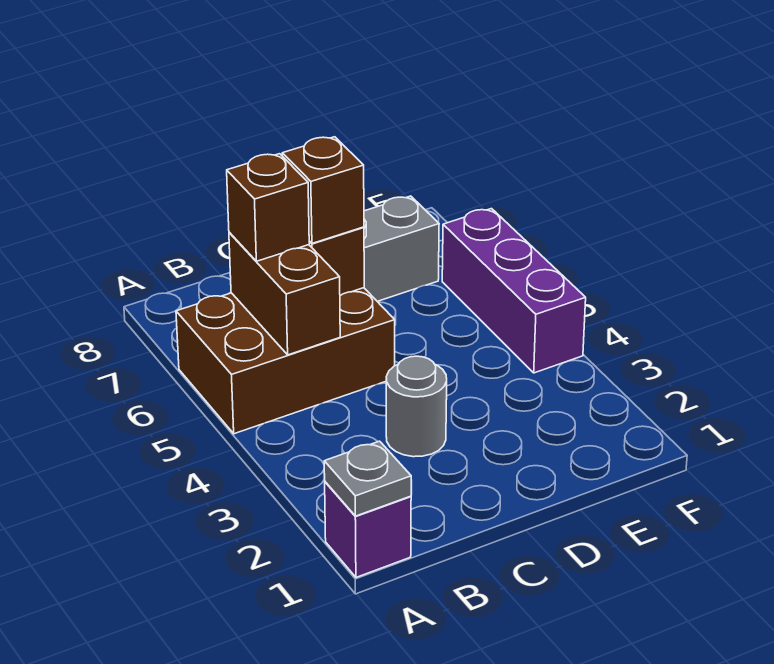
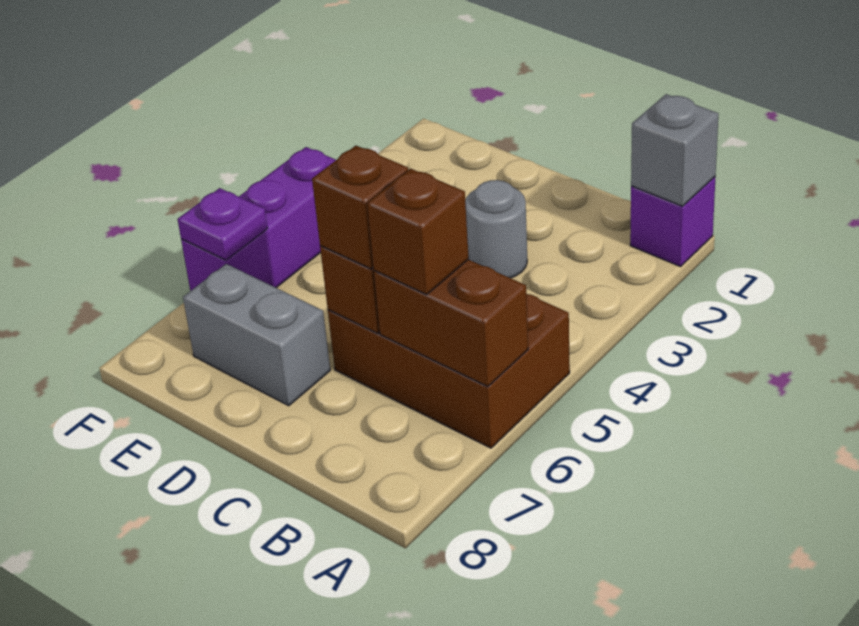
grey 1x1 plate [324,441,411,516] -> grey 1x1 brick [631,94,718,206]
brown 1x2 brick [229,232,340,355] -> brown 1x2 brick turned to [374,259,528,387]
none -> purple 1x1 plate [178,188,267,260]

